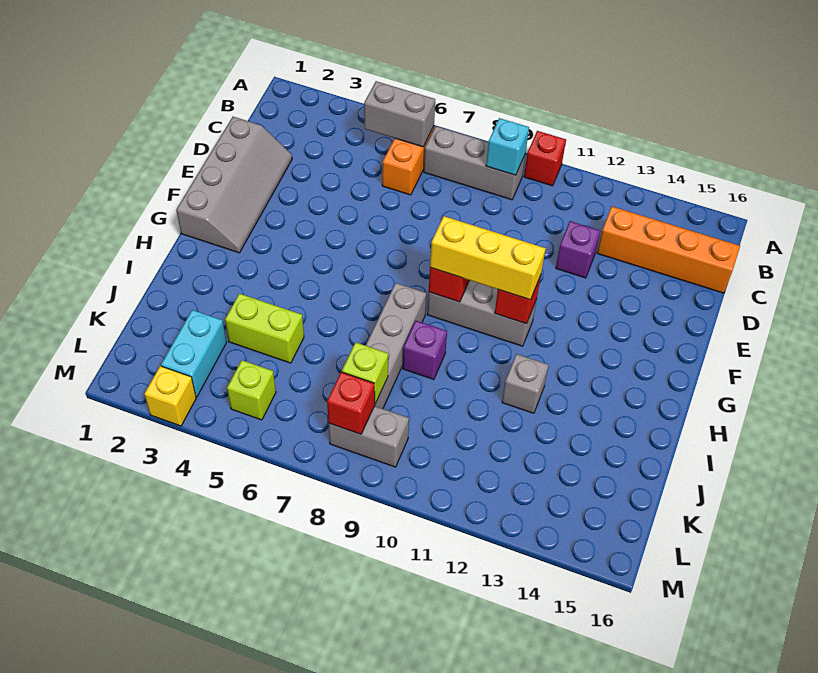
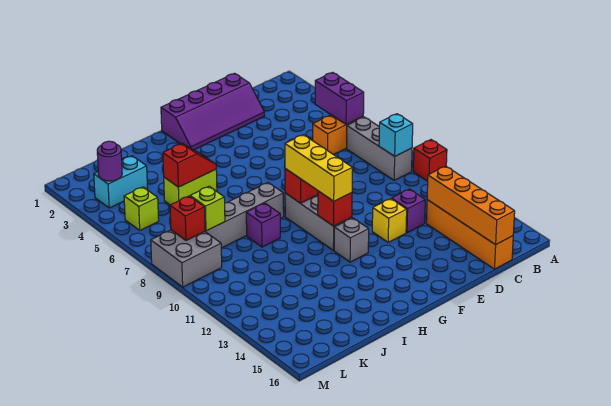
grey 1x2 brick [364,81,435,147] -> purple 1x2 brick [315,72,364,124]
none -> orange 1x4 brick [427,166,515,245]
grey 2x4 slope [176,117,292,253] -> purple 2x4 slope [161,73,264,150]
none -> red 1x2 slope [163,144,216,187]
grey 1x1 brick [502,354,549,413] -> grey 1x1 brick moved to [334,218,369,262]
lime 1x2 brick [225,294,304,363] -> lime 1x2 brick turned to [164,169,217,205]
none -> purple 1x1 round brick [97,141,122,181]
grey 1x2 brick [329,406,409,467] -> grey 2x2 brick [151,230,222,287]
yellow 1x1 brick [144,366,196,426] -> yellow 1x1 brick moved to [372,199,407,242]

